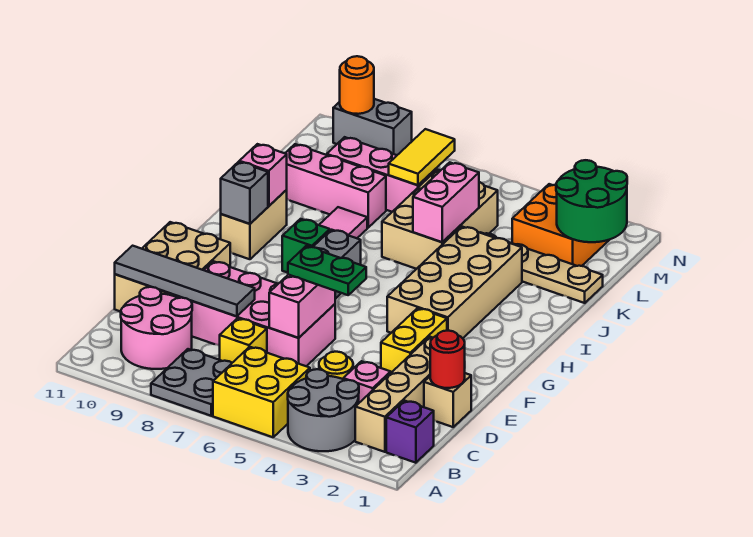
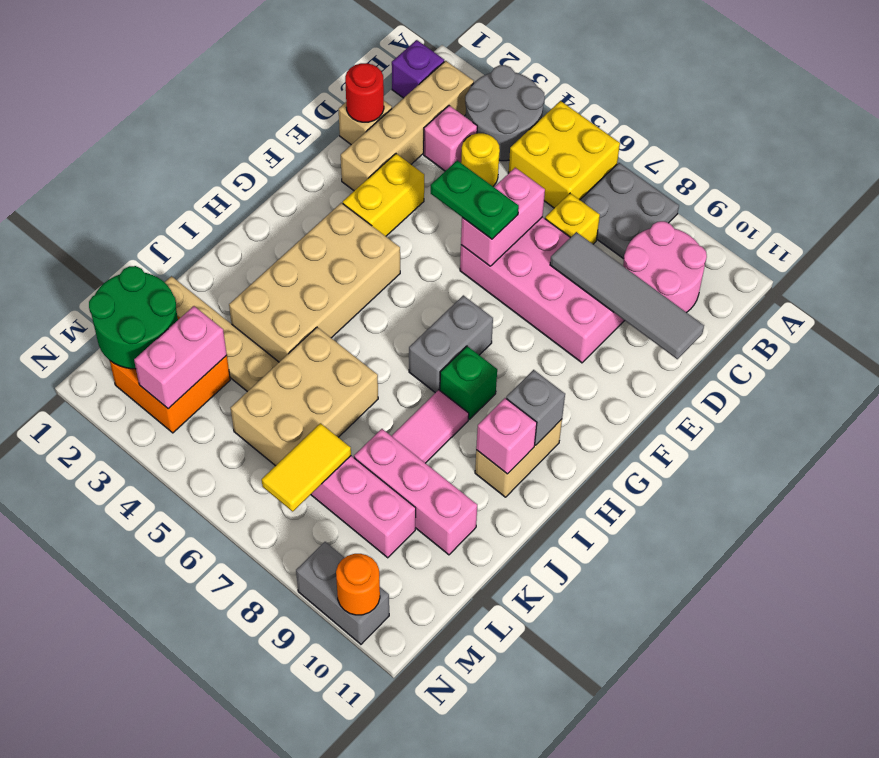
tan 2x3 brick [115,222,230,312] -> none
pink 1x2 brick [413,162,479,242] -> pink 1x2 brick moved to [134,306,227,409]

